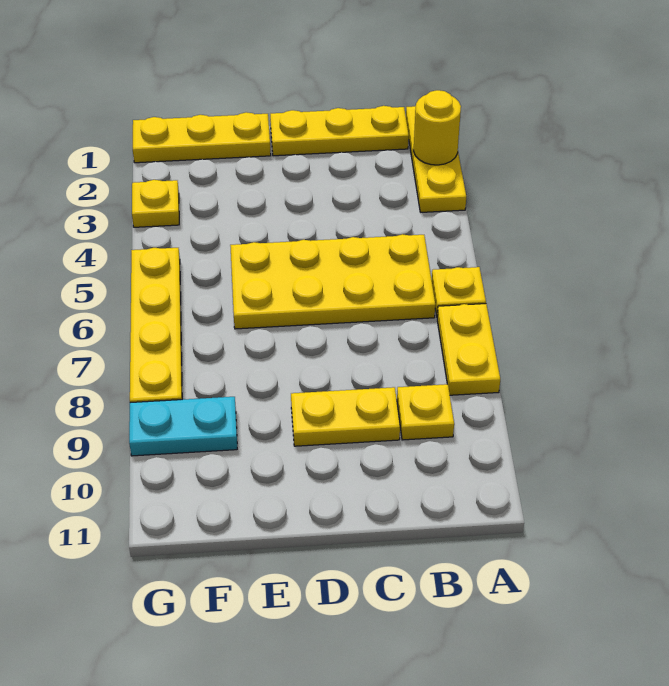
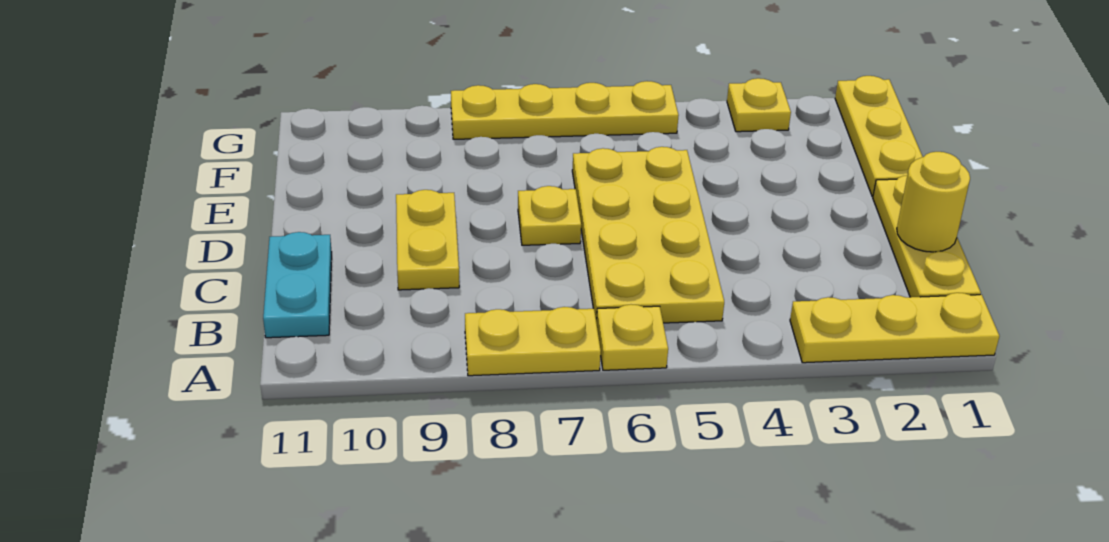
yellow 1x1 round brick [414,90,461,165] -> yellow 1x1 round brick moved to [897,152,970,252]
yellow 1x1 plate [397,384,454,440] -> yellow 1x1 plate moved to [518,186,581,245]
cyan 1x2 plate [129,397,237,456] -> cyan 1x2 plate moved to [263,232,332,338]

